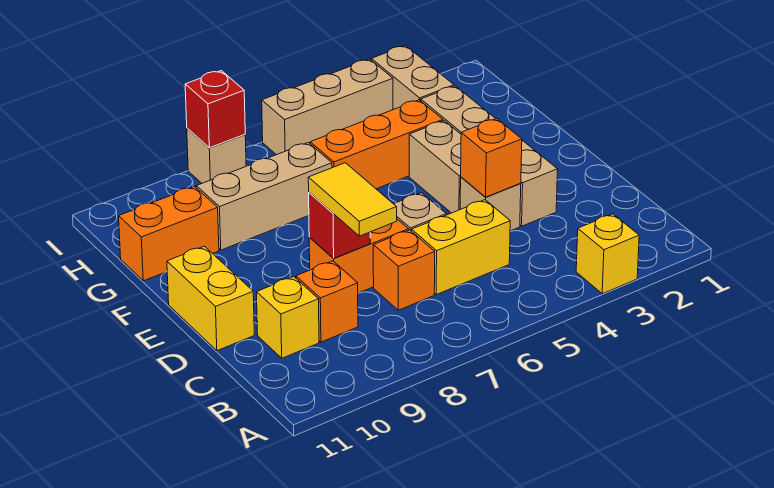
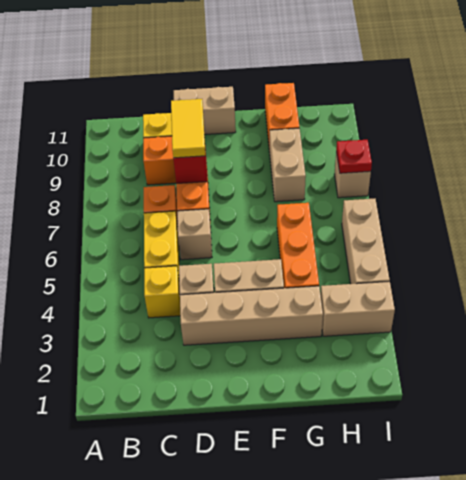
yellow 1x1 brick [576,214,639,294] -> yellow 1x1 brick moved to [144,266,180,318]
yellow 1x2 tile [308,163,397,236] -> yellow 1x2 tile turned to [171,99,205,158]
orange 1x1 brick [461,119,522,197] -> none
yellow 1x2 brick [167,246,254,351] -> tan 1x2 brick [174,87,236,135]
tan 1x3 brick [196,143,332,250] -> tan 1x2 brick [270,128,306,202]
red 1x1 brick [185,71,245,148] -> red 1x1 plate [336,140,372,173]

